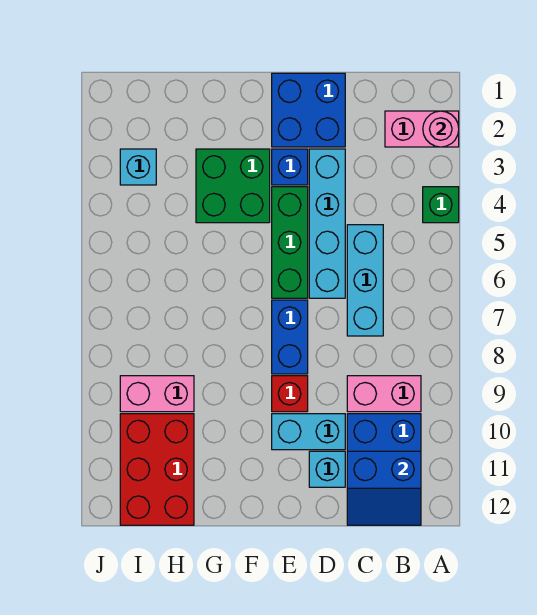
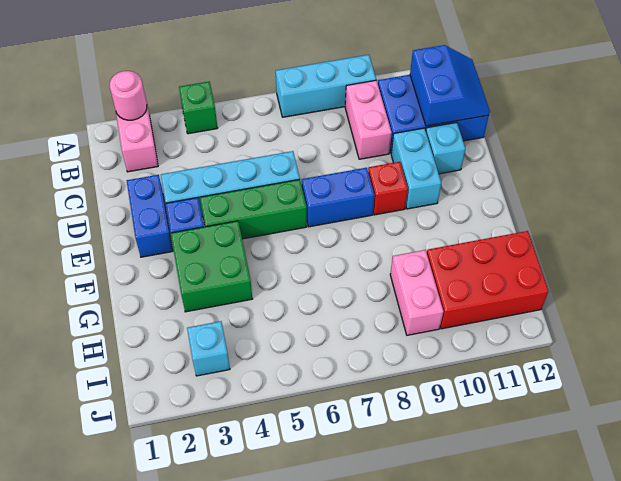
cyan 1x3 brick [347,225,383,336] -> cyan 1x3 brick moved to [276,55,376,117]
blue 2x2 brick [272,73,345,147] -> blue 1x2 brick [127,175,173,257]

